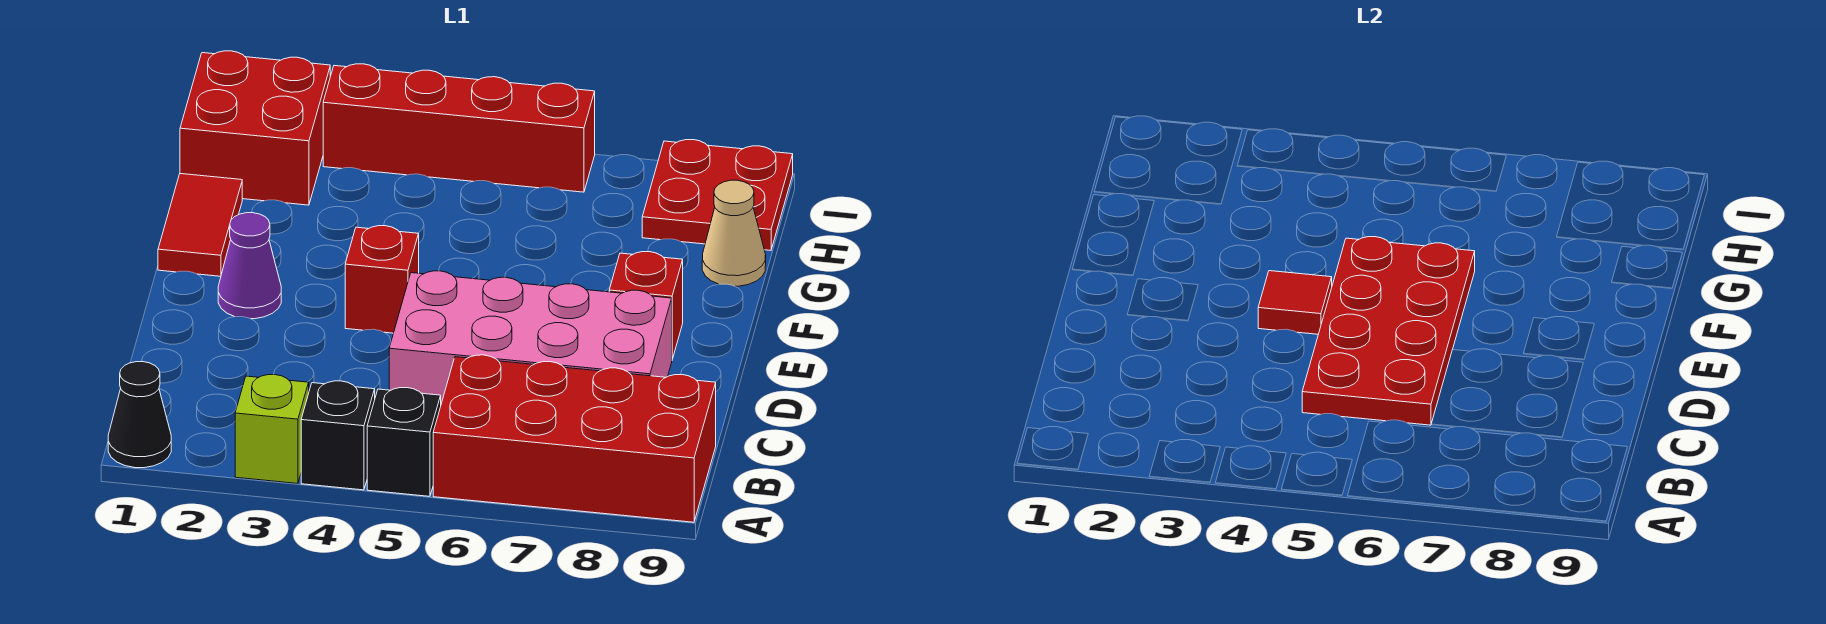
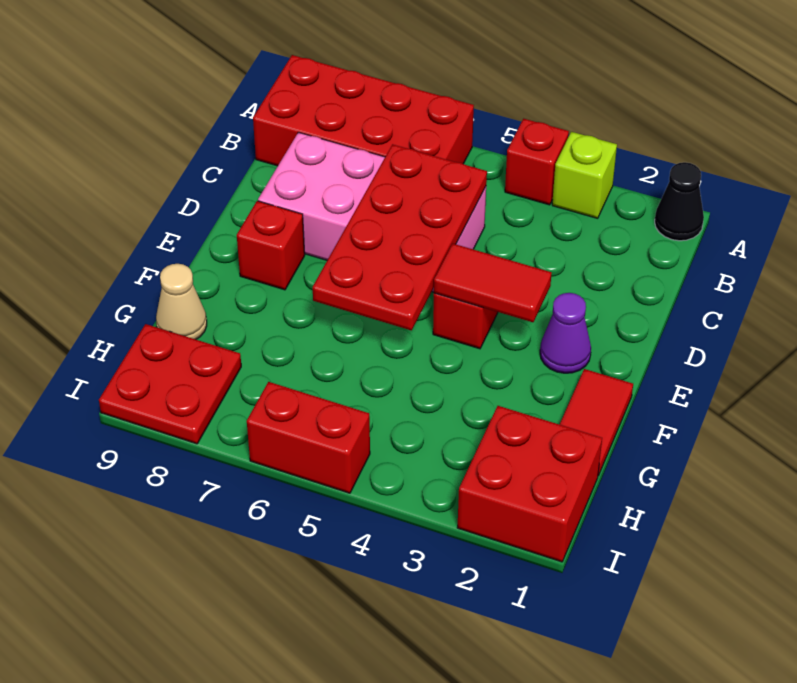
black 1x1 brick [301,381,375,490] -> red 1x1 brick [505,119,569,205]
black 1x1 brick [367,388,441,496] -> none
red 1x1 tile [1258,271,1332,334] -> red 1x2 tile [434,244,551,322]
red 1x4 brick [323,64,595,192] -> red 1x2 brick [247,382,370,493]

